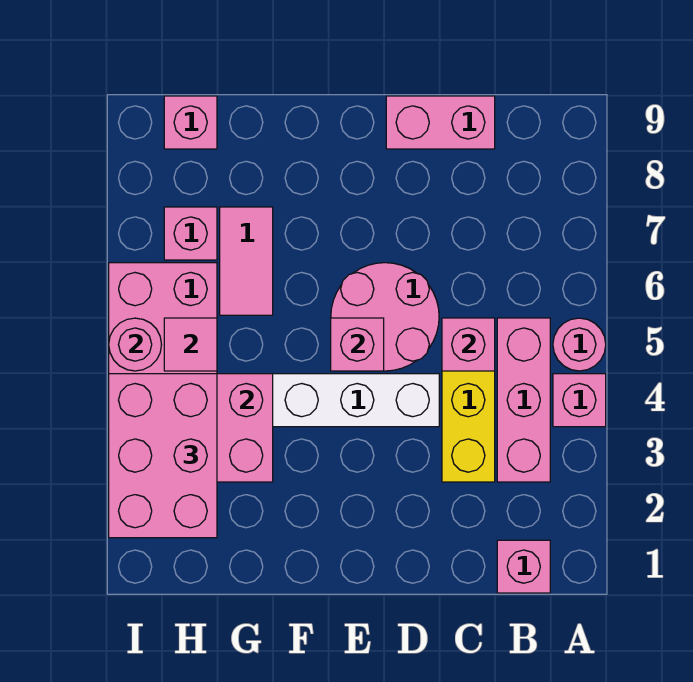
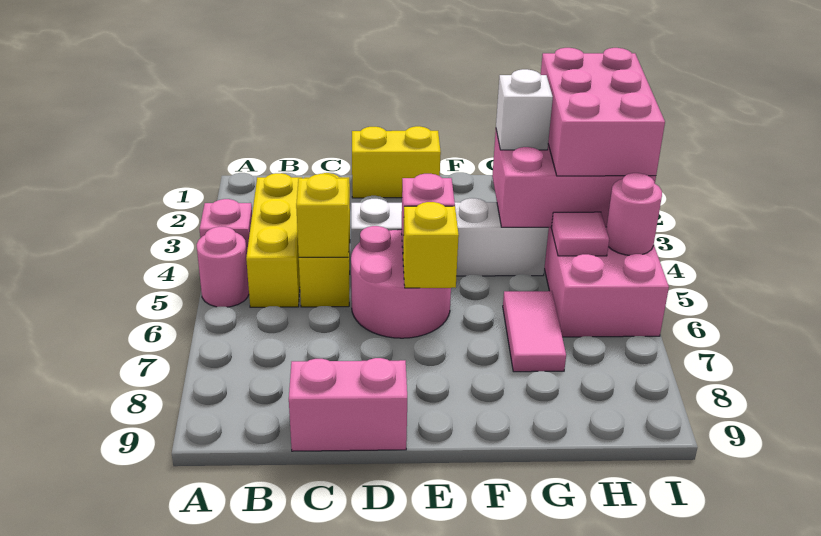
pink 1x1 brick [497,540,550,593] -> none
pink 1x3 brick [497,318,550,482] -> yellow 1x3 brick [246,173,302,307]
pink 1x1 brick [442,318,495,371] -> yellow 1x1 brick [296,174,349,257]
none -> yellow 1x2 brick [352,126,441,198]
none -> yellow 1x1 brick [403,202,459,288]
none -> white 1x1 brick [496,69,553,150]
pink 1x1 brick [164,207,217,260] -> none
pink 1x1 brick [164,96,217,149] -> none

